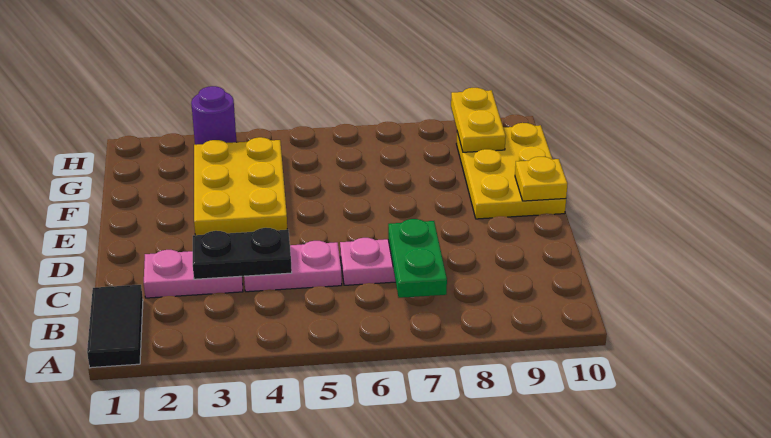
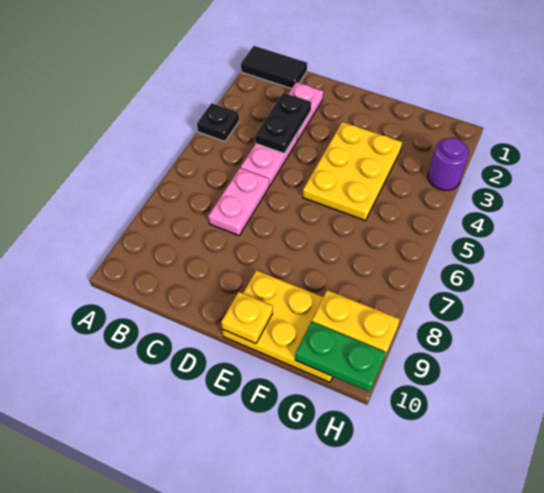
none -> black 1x1 plate [197,103,239,141]
green 1x2 plate [388,219,447,298] -> green 1x2 plate moved to [295,322,386,392]
yellow 2x3 plate [194,137,287,235] -> yellow 2x3 plate turned to [303,122,402,221]

